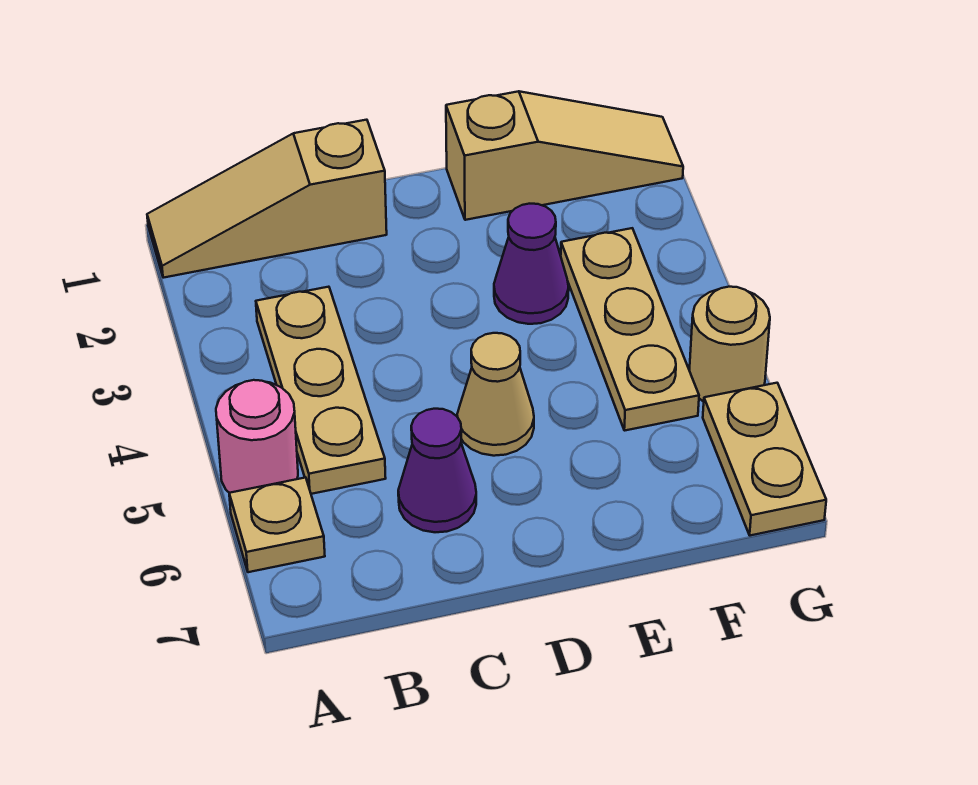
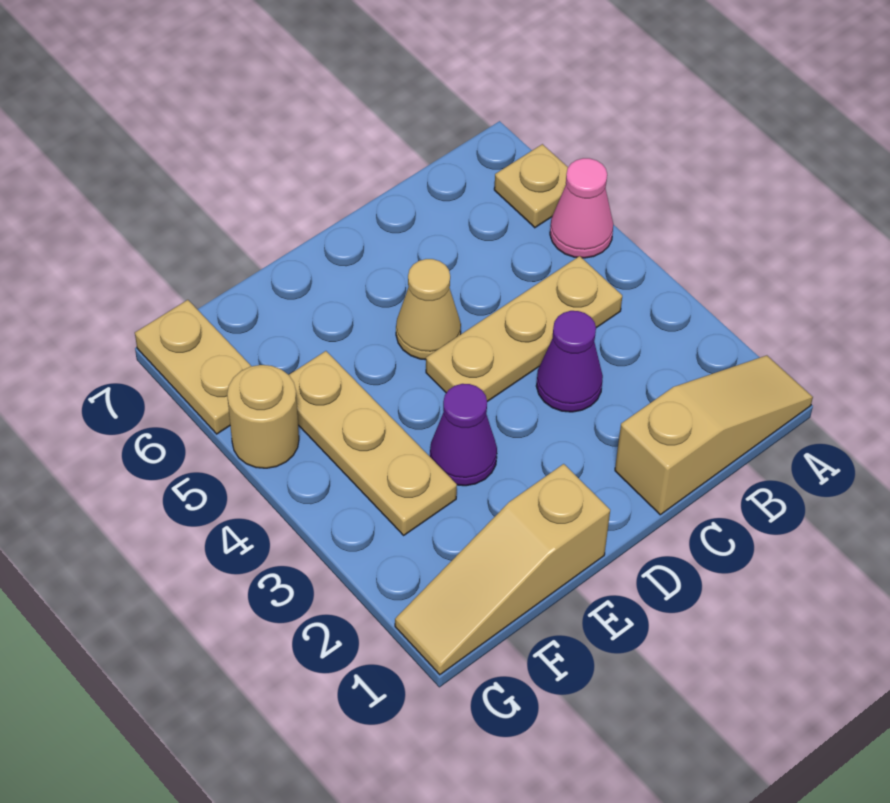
pink 1x1 round brick [216,380,298,493] -> pink 1x1 cone [550,158,613,258]
tan 1x3 plate [256,287,386,494] -> tan 1x3 plate turned to [426,256,622,402]
purple 1x1 cone [398,409,476,532] -> purple 1x1 cone moved to [536,311,603,412]

